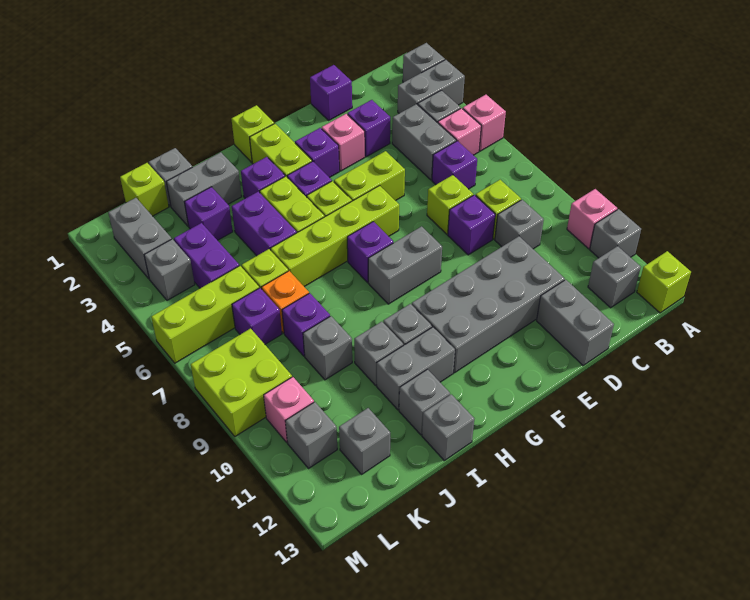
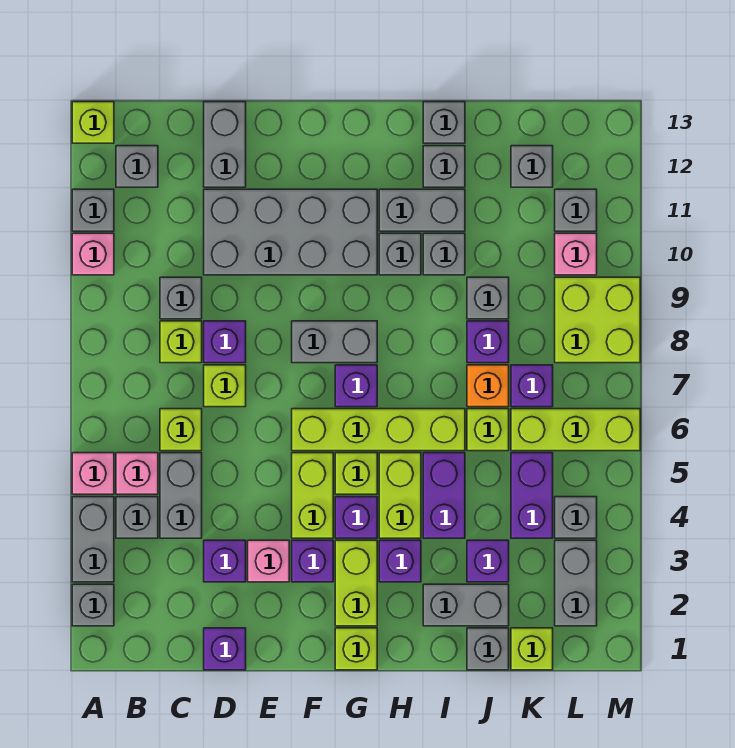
grey 1x2 brick [398,60,465,113] -> grey 1x2 brick turned to [72,497,114,582]
purple 1x1 brick [432,141,477,189] -> lime 1x1 brick [160,409,202,451]
lime 1x2 brick [334,151,405,201] -> lime 1x2 brick turned to [292,453,333,538]

